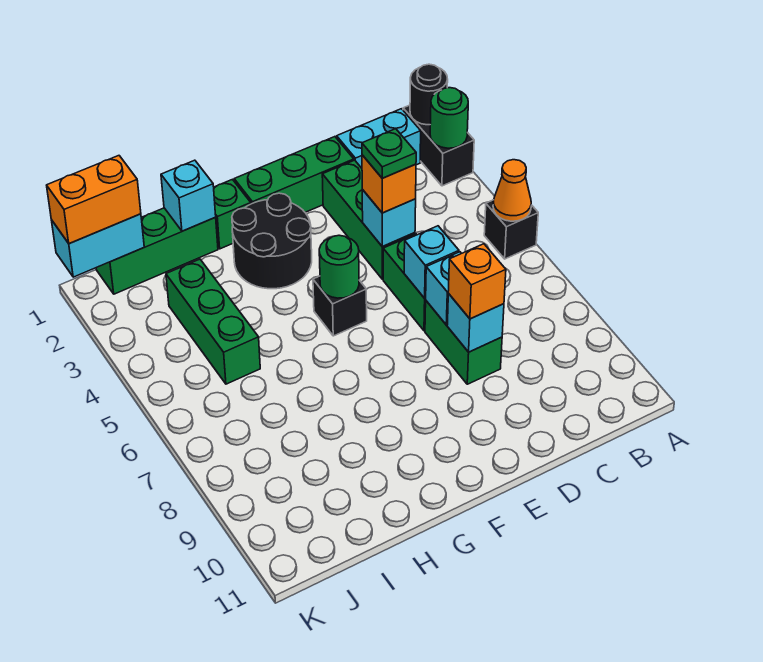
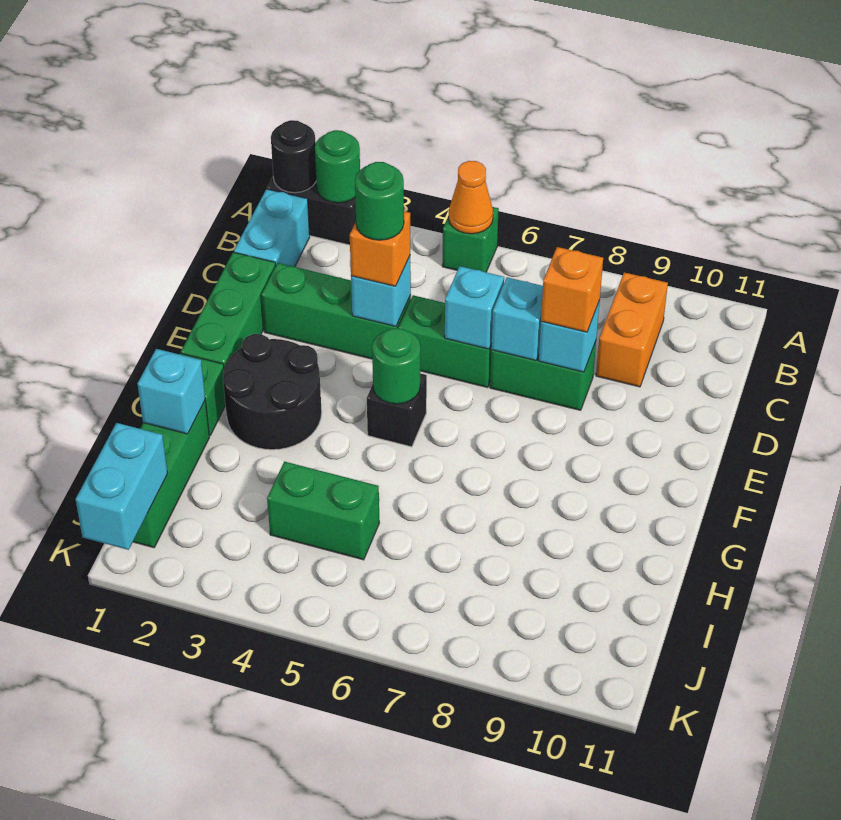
black 1x1 brick [484,200,538,259] -> green 1x1 brick [442,207,499,272]
green 1x1 plate [362,129,416,178] -> green 1x1 round brick [355,162,404,240]
green 1x3 brick [166,259,260,384] -> green 1x2 brick [267,461,379,560]
orange 1x2 brick [47,156,141,244] -> orange 1x2 brick moved to [596,272,668,387]

